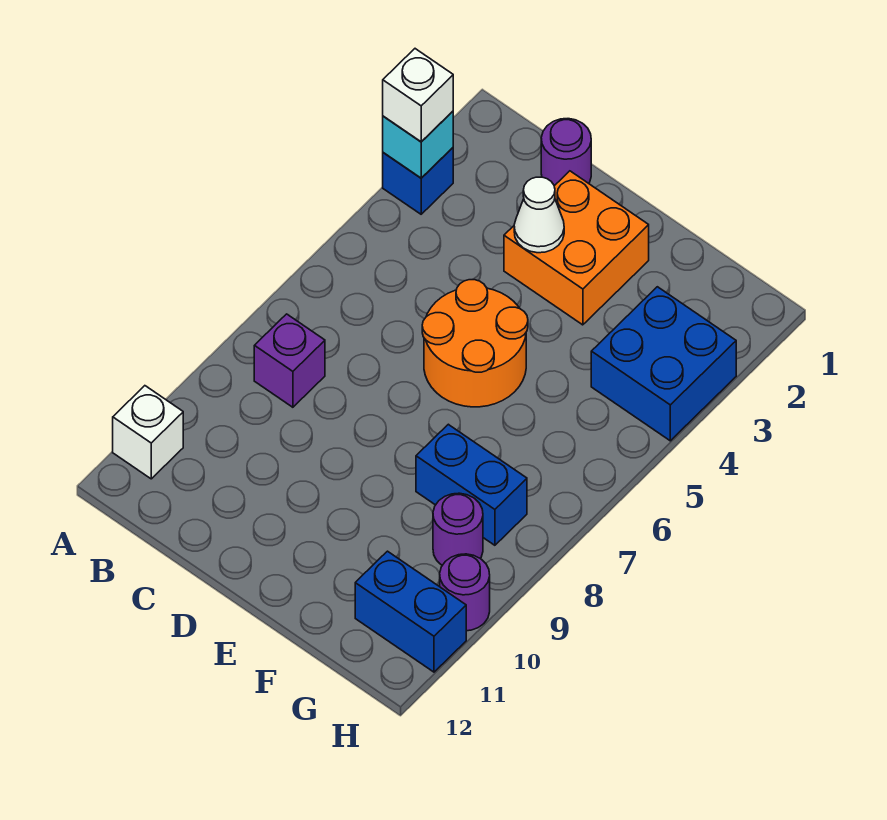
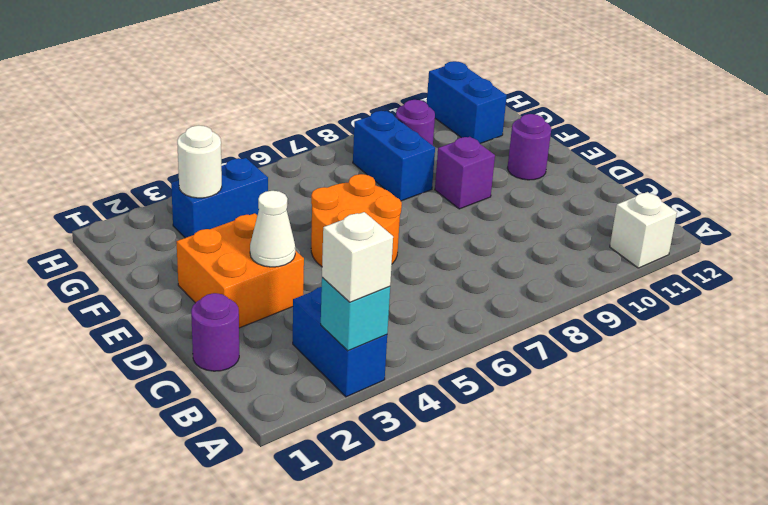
blue 1x1 brick [383,148,453,214] -> blue 1x2 brick [293,287,387,397]
purple 1x1 brick [254,314,325,407] -> purple 1x1 brick moved to [435,137,495,209]
blue 2x2 brick [591,287,736,441] -> blue 1x2 brick [171,158,268,238]
none -> white 1x1 round brick [177,126,222,198]
purple 1x1 round brick [439,554,490,631] -> purple 1x1 round brick moved to [507,114,551,180]

